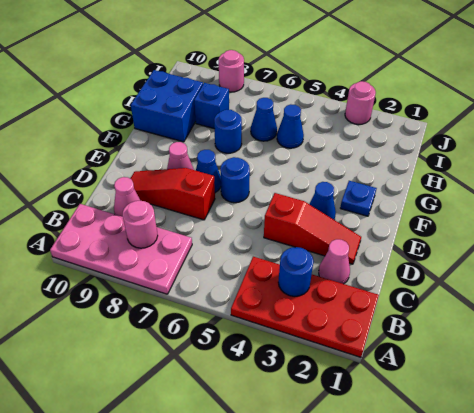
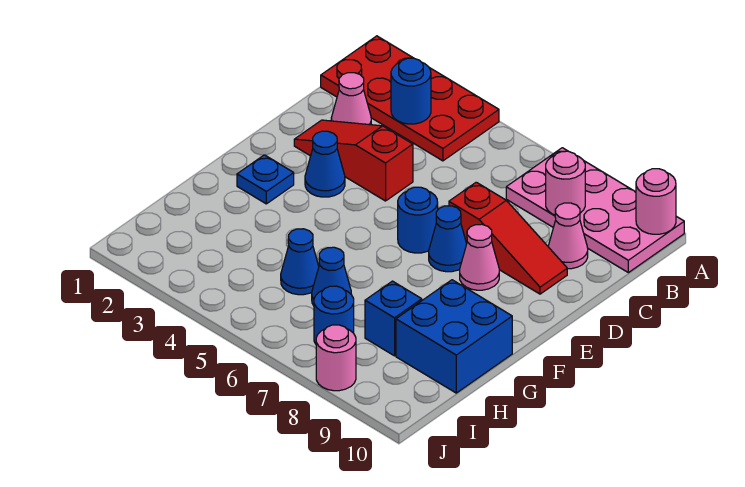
blue 1x1 round brick [214,109,242,153] -> blue 1x1 round brick moved to [314,286,354,344]
pink 1x1 round brick [345,81,376,124] -> pink 1x1 round brick moved to [636,169,676,234]

